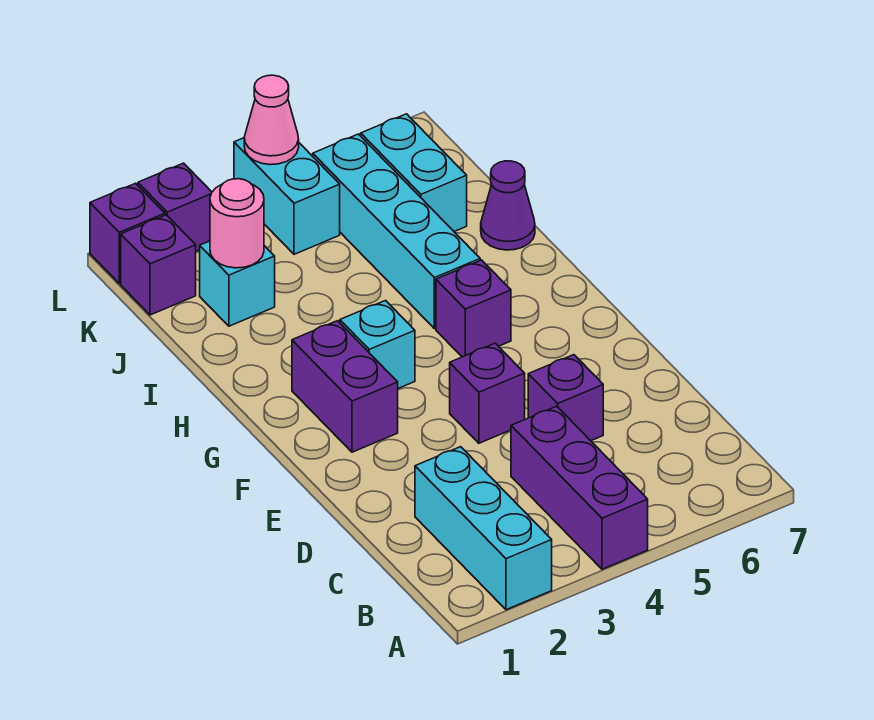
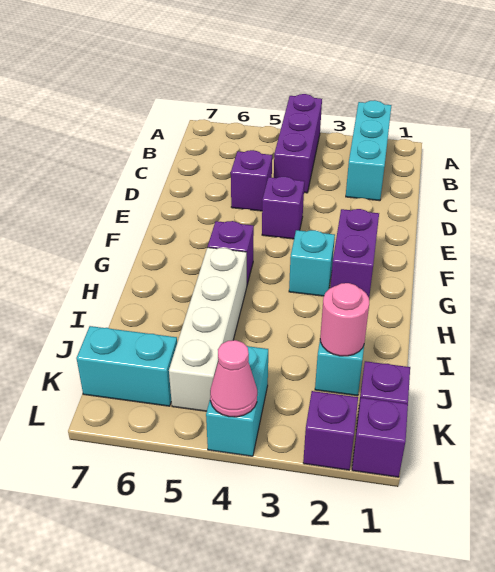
cyan 1x4 brick [313,134,480,329] -> white 1x4 brick [169,247,247,411]
purple 1x1 cone [481,161,535,250] -> none
cyan 1x2 brick [361,114,467,232] -> cyan 1x2 brick turned to [76,326,177,406]

